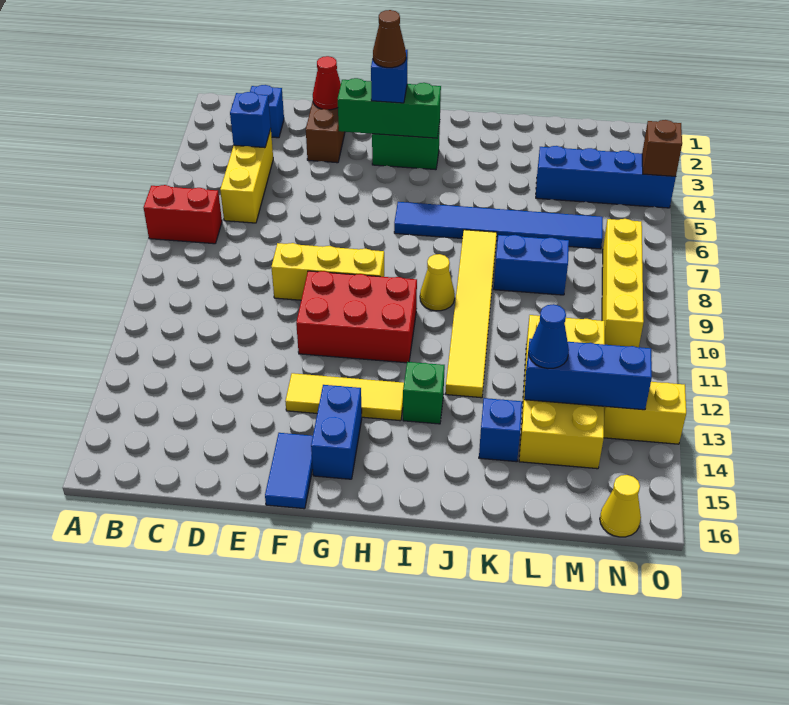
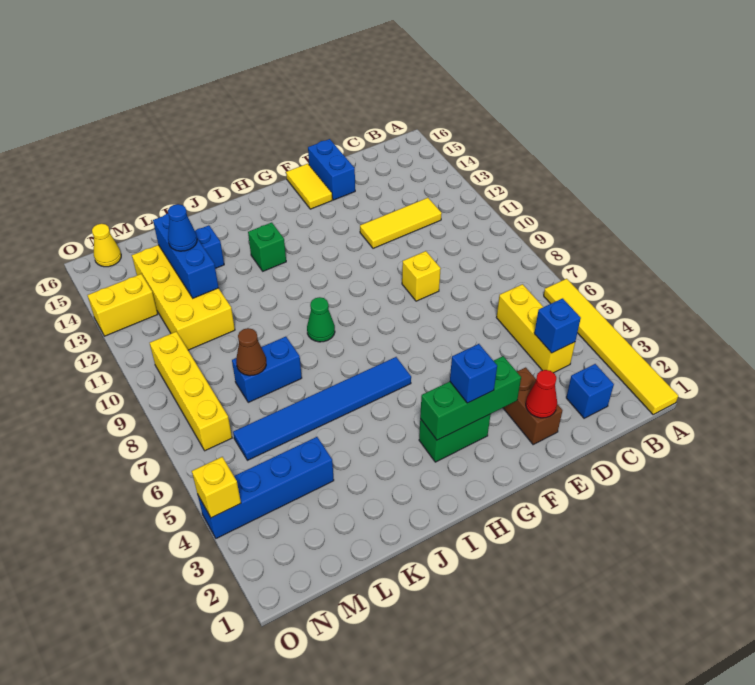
red 1x2 brick [143,185,222,244] -> none
yellow 1x3 brick [271,243,384,300] -> yellow 1x1 brick [402,251,441,301]
red 2x3 brick [296,271,417,363] -> none
yellow 1x3 tile [285,373,404,421] -> yellow 1x3 tile moved to [360,198,442,248]
blue 1x2 tile [265,433,313,509] -> yellow 1x2 tile [286,164,332,209]
brown 1x1 cone [373,10,406,68] -> brown 1x1 cone moved to [236,328,266,376]
blue 1x2 brick [311,385,362,479] -> blue 1x2 brick moved to [308,139,355,200]
yellow 1x1 cone [420,254,455,311] -> green 1x1 cone [307,297,335,342]
yellow 1x6 tile [446,230,497,398] -> yellow 1x6 tile moved to [544,279,678,414]
blue 1x3 brick [524,339,652,410] -> blue 1x3 brick turned to [153,214,219,298]
brown 1x1 brick [642,120,682,177] -> yellow 1x1 brick [192,457,241,518]

